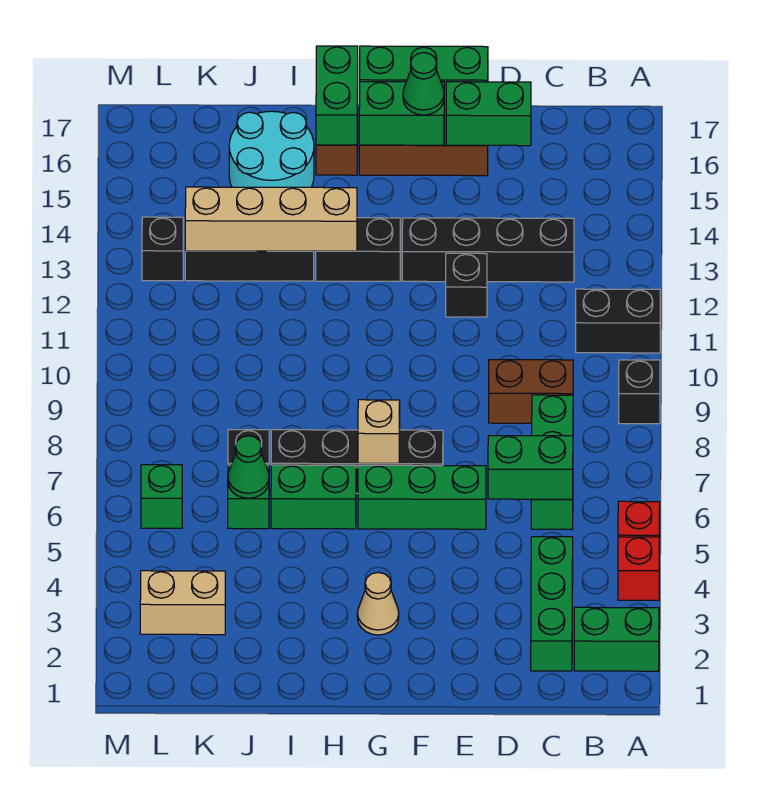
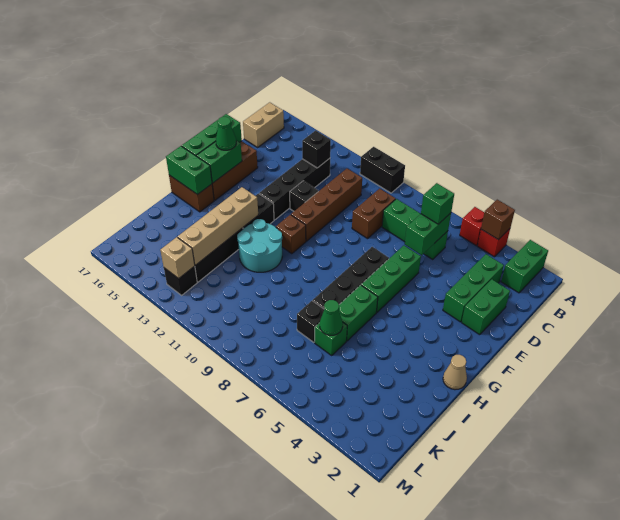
none -> brown 1x1 brick [481,200,515,240]
black 1x1 brick [619,360,660,424] -> black 1x1 brick moved to [302,130,331,168]
black 1x2 brick [576,289,660,353] -> black 1x2 brick turned to [360,147,405,193]
green 1x3 brick [531,537,573,671] -> green 1x3 brick turned to [443,254,504,322]
none -> brown 1x4 brick [291,168,362,241]
green 1x2 brick [446,82,531,146] -> green 1x2 brick moved to [462,279,510,335]
tan 1x1 cone [357,572,399,635] -> tan 1x1 cone moved to [443,355,467,390]
tan 1x1 brick [358,400,400,463] -> tan 1x1 brick moved to [160,237,195,279]
none -> brown 1x1 brick [276,215,306,254]
cyan 2x2 round brick [229,111,314,187] -> cyan 2x2 round brick moved to [237,219,282,272]
tan 1x2 brick [140,571,225,635] -> tan 1x2 brick moved to [243,102,284,147]
green 1x1 brick [141,465,182,528] -> green 1x1 brick moved to [421,183,454,224]

